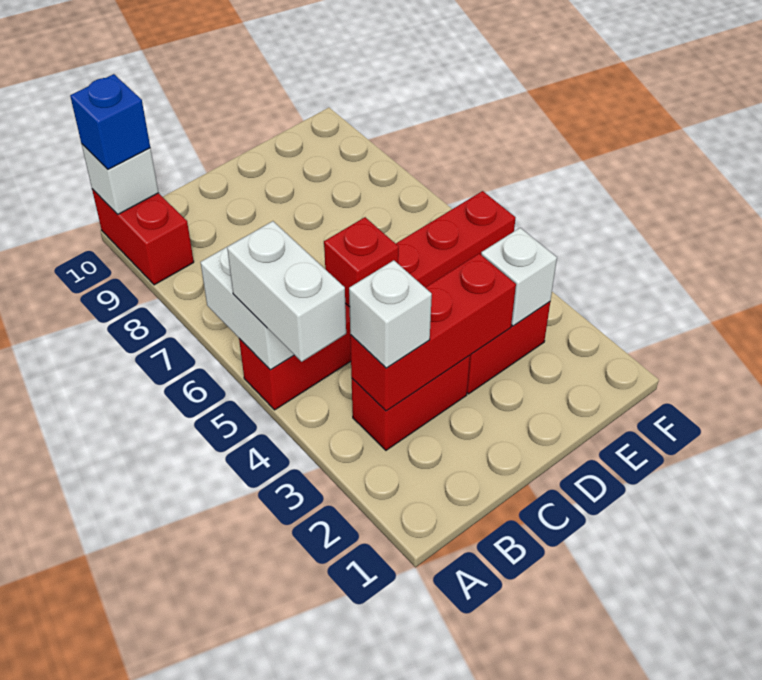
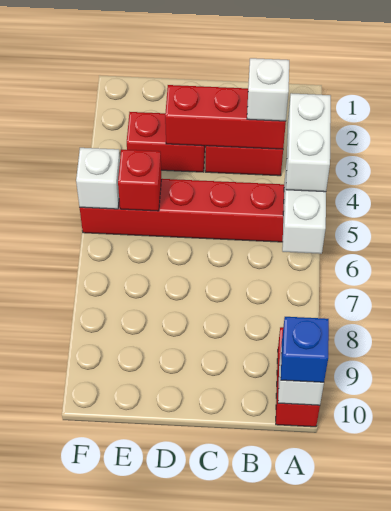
red 1x1 brick [324,217,399,307] -> red 1x1 brick moved to [118,150,161,211]
white 1x1 brick [481,228,557,326] -> white 1x1 brick moved to [76,148,120,209]

